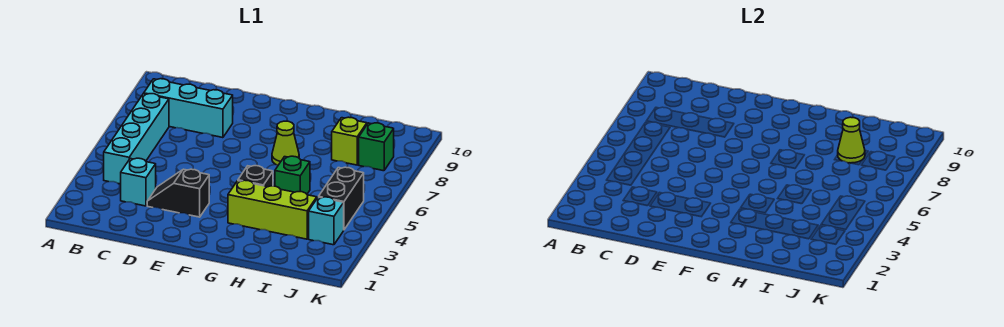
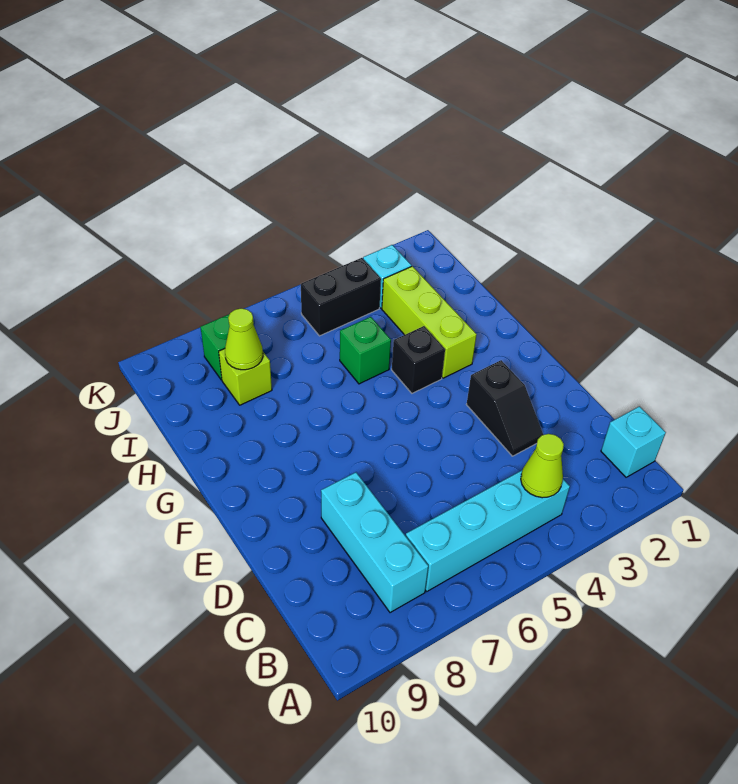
cyan 1x1 brick [121,158,156,206] -> cyan 1x1 brick moved to [601,406,666,477]
lime 1x1 cone [272,121,299,165] -> lime 1x1 cone moved to [521,434,564,498]

